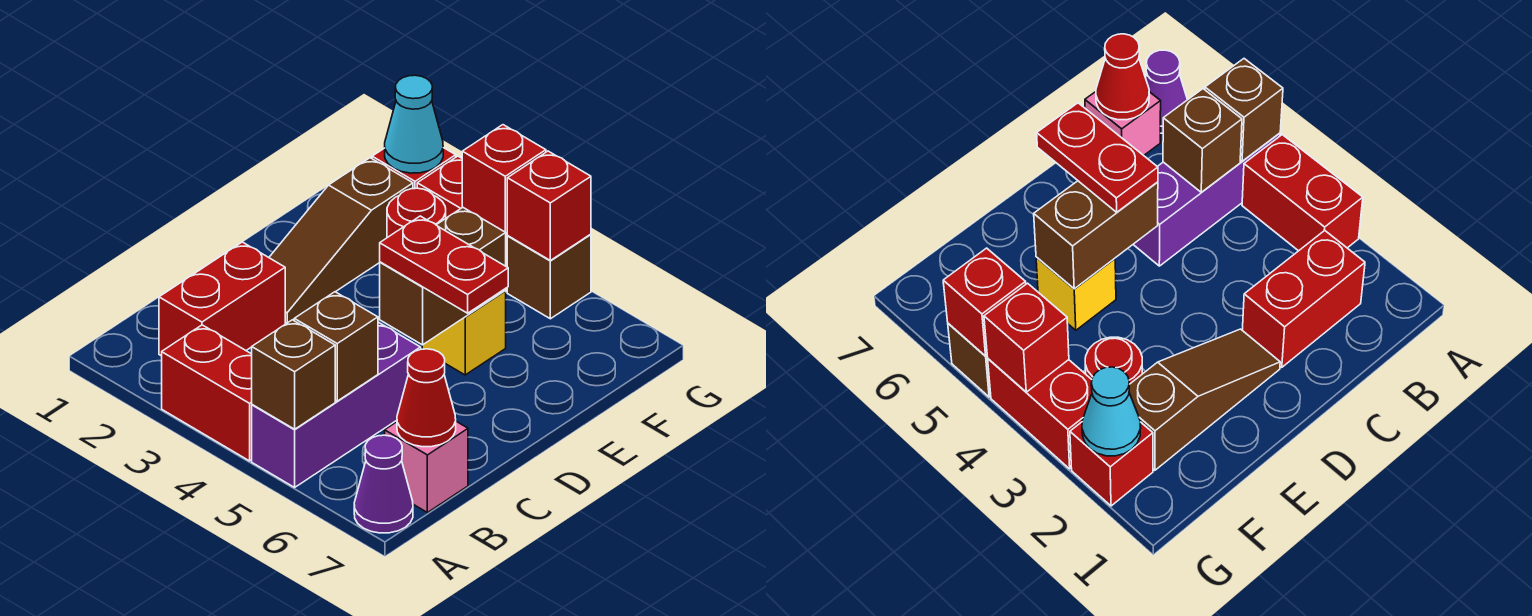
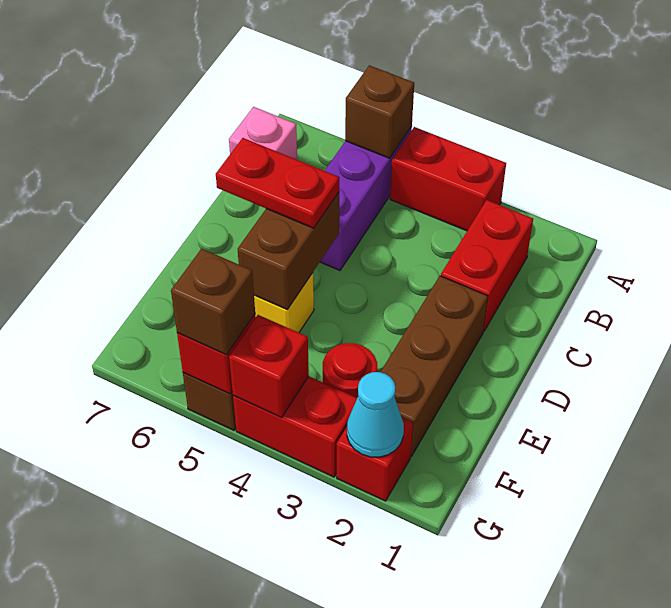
purple 1x1 cone [354,435,413,533] -> none
brown 1x1 brick [294,292,378,401] -> brown 1x1 brick moved to [171,249,255,355]
red 1x1 cone [397,349,456,447] -> none
brown 1x3 slope [269,158,413,323] -> brown 1x3 brick [381,276,488,456]

